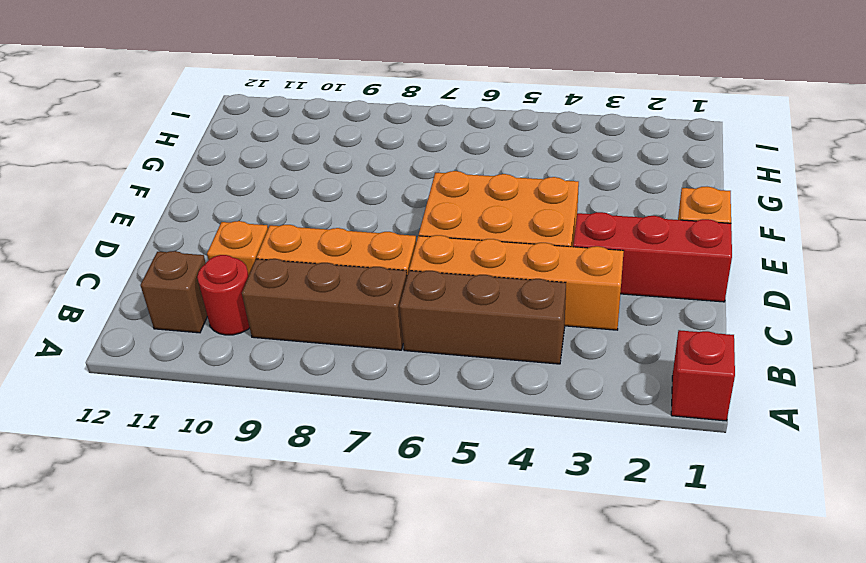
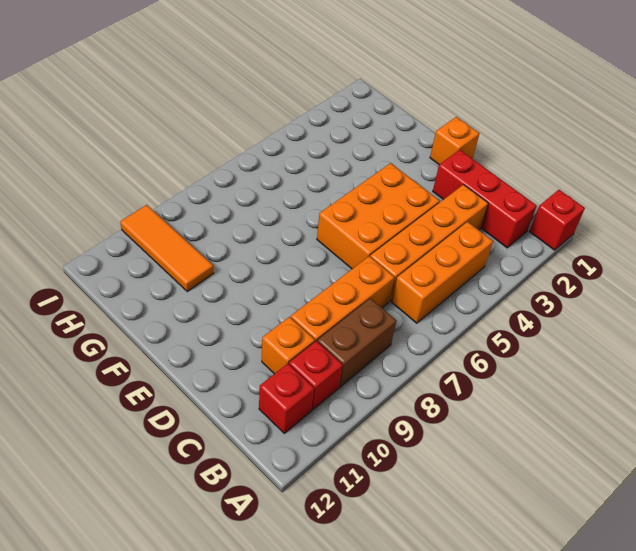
brown 1x3 brick [399,271,566,364] -> orange 1x3 brick [392,222,493,323]
brown 1x3 brick [242,259,407,350] -> brown 1x2 brick [318,298,396,387]
red 1x1 round brick [197,255,250,335] -> red 1x1 brick [289,341,343,410]
brown 1x1 brick [140,251,207,333] -> red 1x1 brick [259,364,314,433]
red 1x3 brick [573,212,732,302] -> red 1x3 brick turned to [433,150,537,248]
none -> orange 1x3 tile [120,205,214,292]

